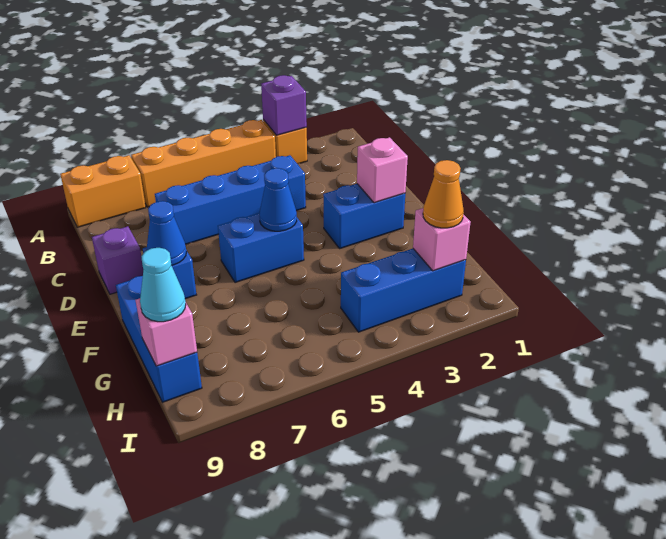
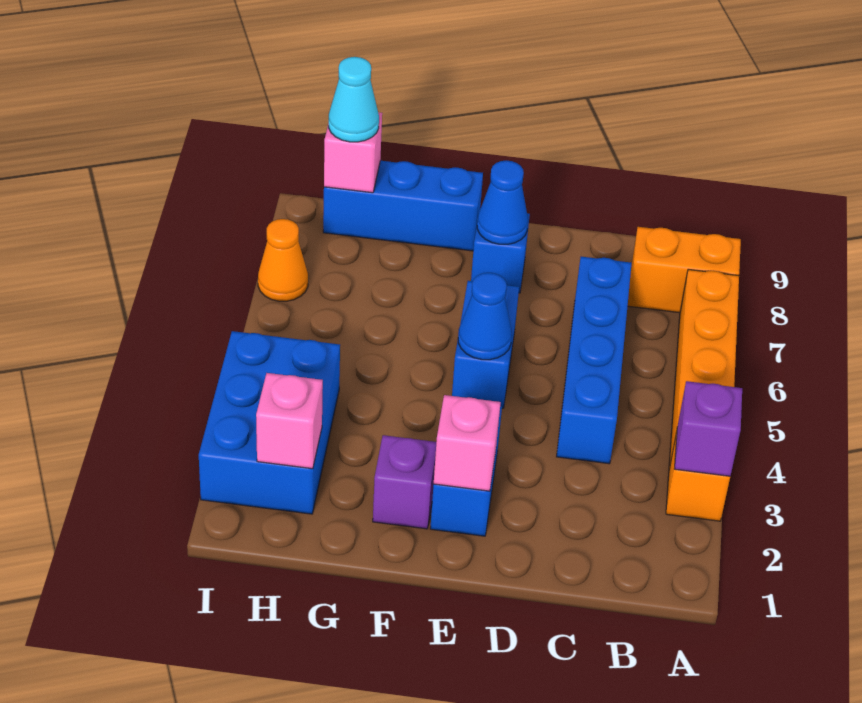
orange 1x2 brick [60,155,146,227] -> orange 1x2 brick turned to [628,227,741,313]
purple 1x1 brick [92,226,144,294] -> purple 1x1 brick moved to [373,435,436,529]
blue 1x3 brick [341,249,466,332] -> blue 2x3 brick [199,331,340,514]
orange 1x1 cone [423,160,464,228] -> orange 1x1 cone moved to [258,219,308,301]

